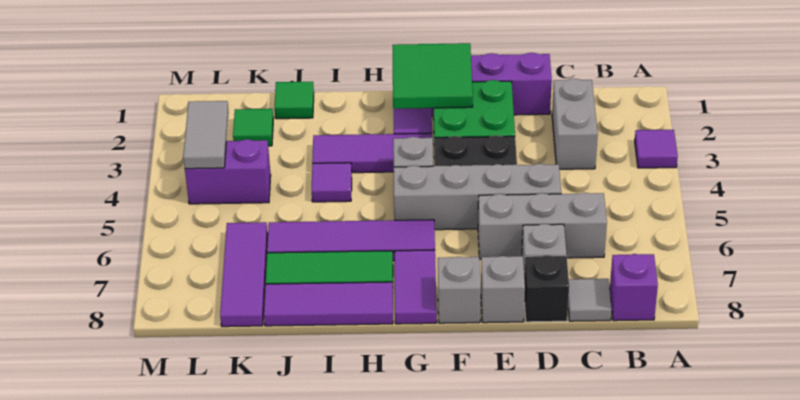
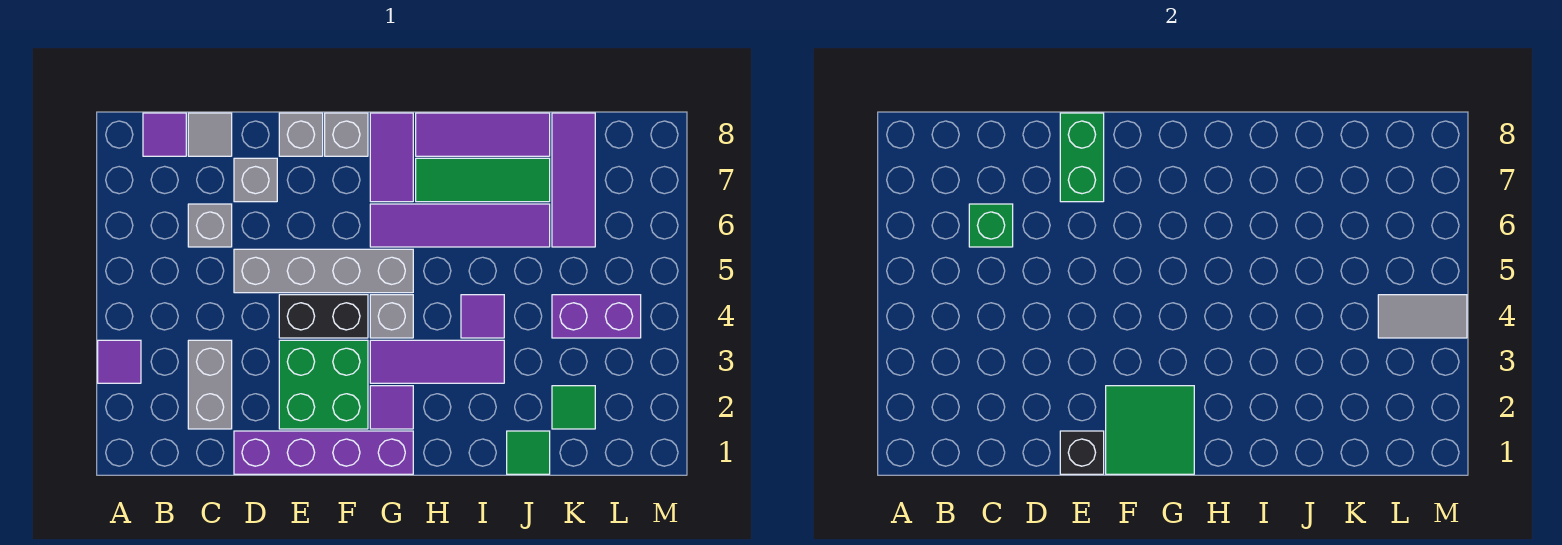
purple 1x1 brick [610,254,658,321] -> purple 1x1 tile [143,113,186,156]
grey 1x3 brick [478,193,607,259] -> grey 1x1 brick [188,204,232,247]
none -> green 1x1 brick [969,204,1013,247]
black 1x1 brick [524,255,569,322] -> black 1x1 brick moved to [1060,431,1104,474]
none -> green 1x2 brick [1060,113,1104,202]
grey 1x2 tile [183,101,229,169] -> grey 1x2 tile turned to [1378,295,1467,338]

